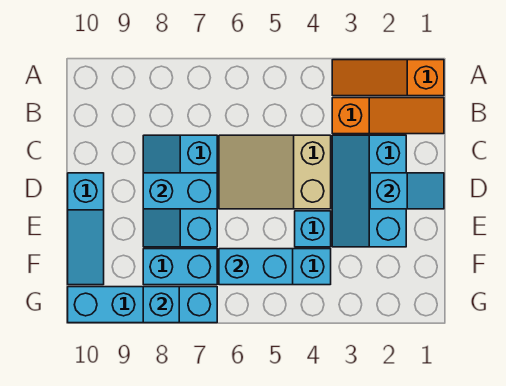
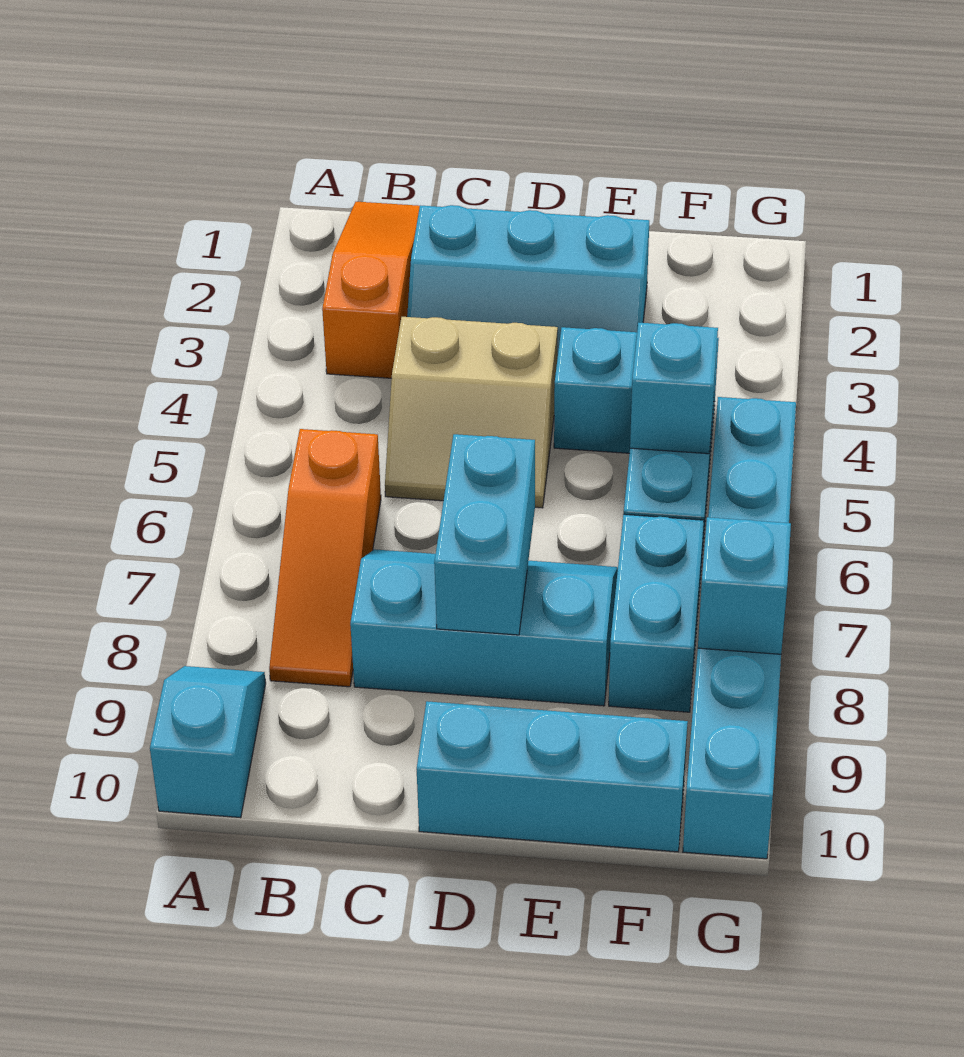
orange 1x3 slope [332,60,444,96] -> orange 1x3 slope moved to [269,429,381,687]
tan 2x3 slope [219,135,331,209] -> tan 2x2 slope [385,317,558,508]
cyan 2x3 slope [143,135,217,247] -> cyan 2x3 slope turned to [350,549,618,706]
cyan 1x2 slope [370,173,444,209] -> cyan 1x2 slope moved to [150,666,266,818]
cyan 1x3 slope [68,173,104,285] -> cyan 1x3 brick [417,701,688,852]
cyan 1x2 brick [219,249,293,285] -> cyan 1x1 brick [630,323,718,454]
cyan 1x4 brick [68,287,217,323] -> cyan 1x6 brick [683,397,796,859]

